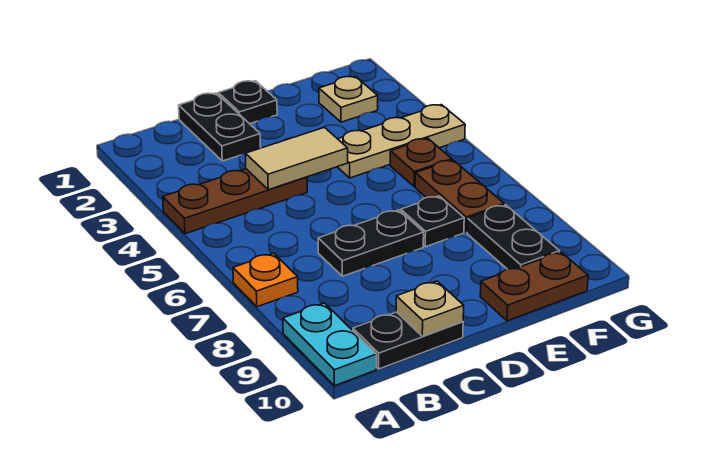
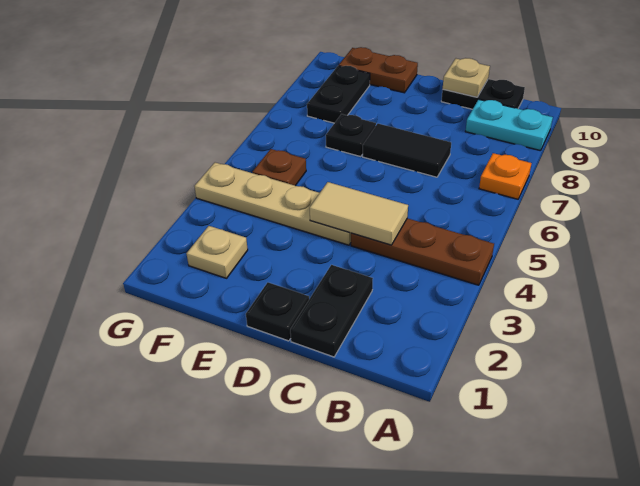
cyan 1x2 plate [283,303,377,386] -> cyan 1x2 plate turned to [465,99,553,151]
black 1x2 plate [318,210,424,276] -> black 1x2 tile [363,124,451,177]
tan 1x3 plate [338,105,465,178] -> tan 1x4 plate [194,162,351,245]
brown 1x2 plate [415,160,504,232] -> none

